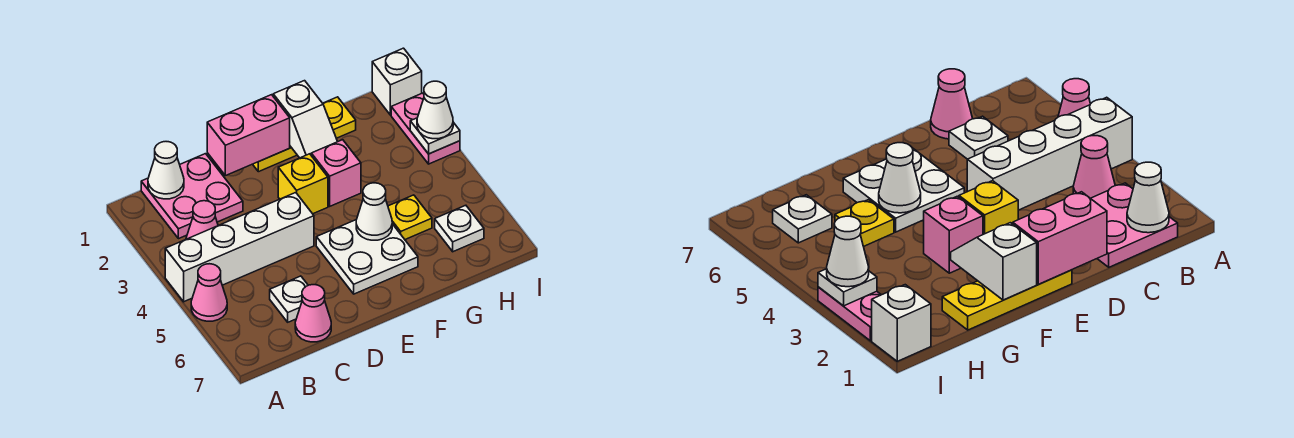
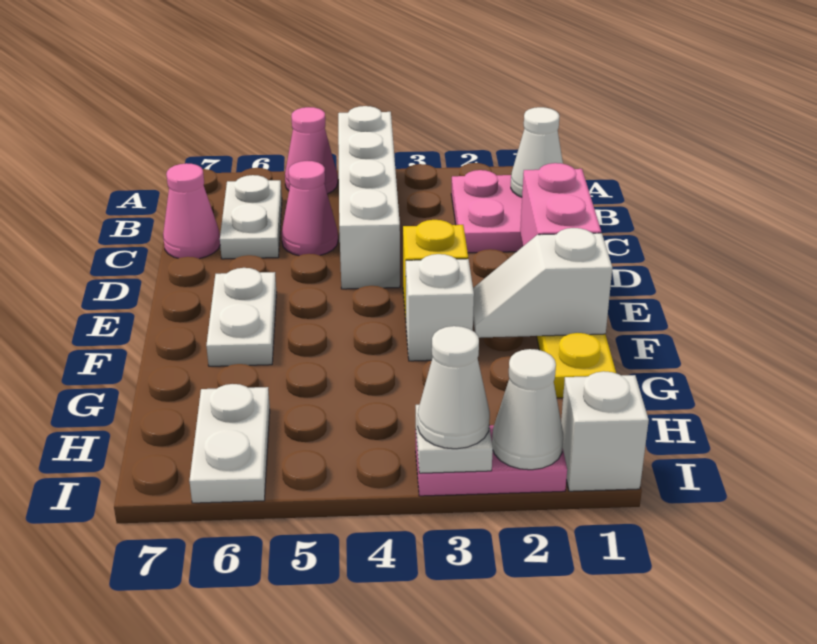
pink 1x1 cone [186,201,218,239] -> pink 1x1 cone moved to [282,161,338,256]
white 1x1 plate [270,276,308,322] -> white 1x2 plate [220,175,282,259]
white 2x2 plate [316,220,418,294] -> white 1x2 plate [206,268,277,366]
pink 1x1 brick [311,140,361,206] -> white 1x1 brick [406,254,474,361]
white 1x1 cone [356,183,392,240] -> white 1x1 cone moved to [492,349,563,470]
yellow 1x1 plate [388,195,432,239] -> none
white 1x1 plate [435,205,484,252] -> white 1x2 plate [189,384,270,503]

